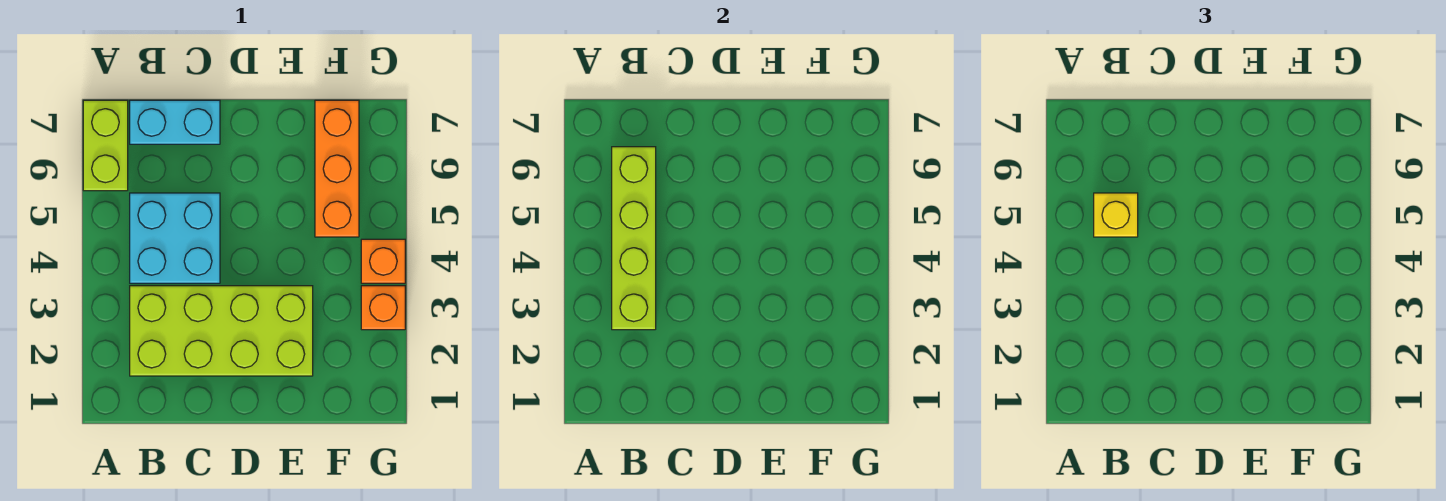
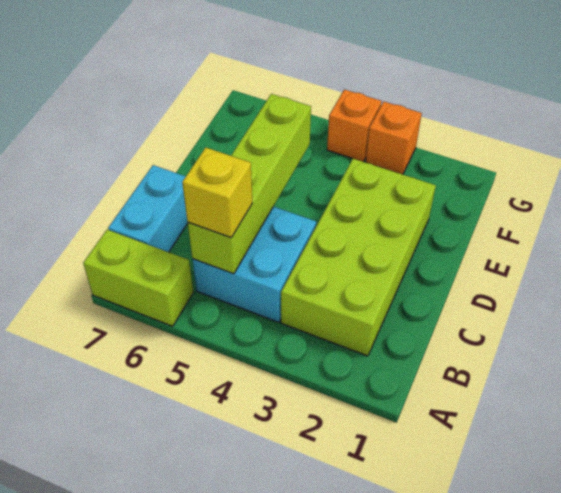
lime 1x4 brick [612,147,656,330] -> lime 1x4 brick turned to [188,94,311,274]
orange 1x3 brick [315,100,359,237] -> none

